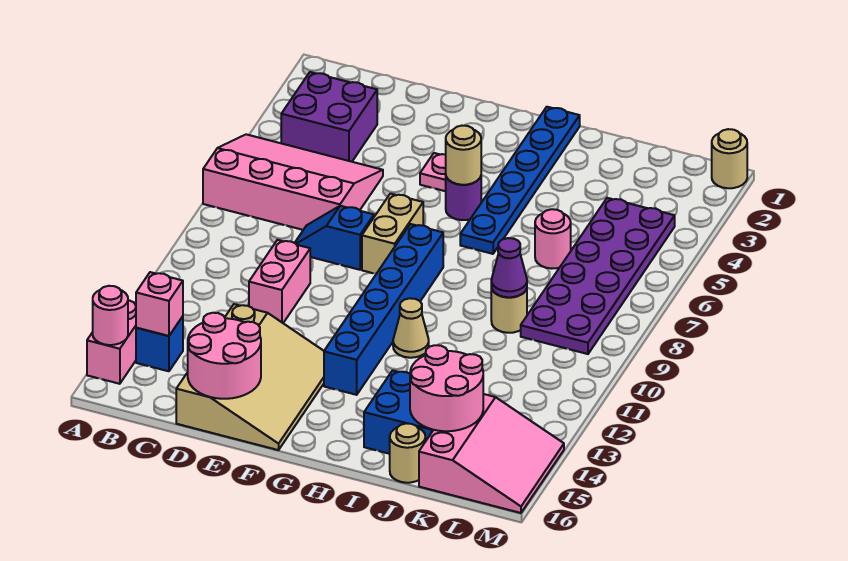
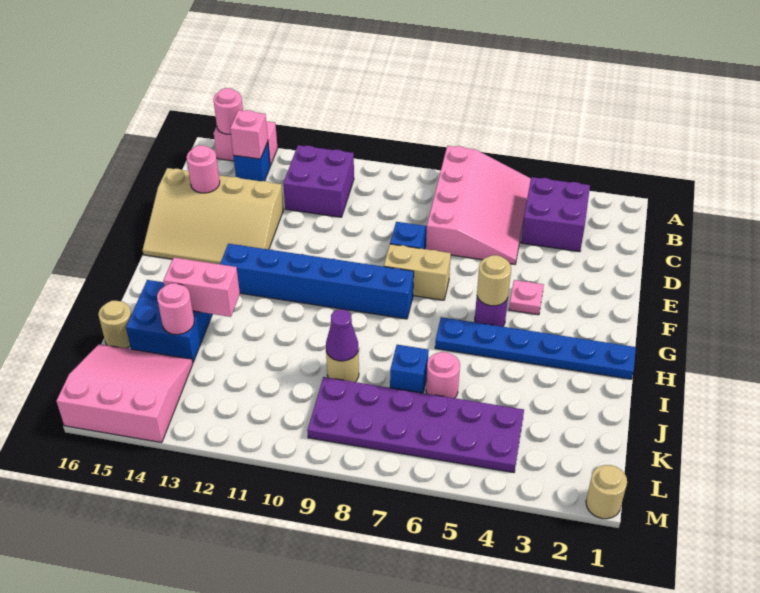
none -> purple 2x2 brick [283,145,354,217]
pink 1x2 brick [249,240,310,323] -> pink 1x2 brick moved to [163,258,240,317]
pink 2x2 round brick [188,313,261,399] -> pink 1x1 round brick [187,145,220,193]
tan 1x1 cone [393,298,429,358] -> none
none -> blue 1x1 brick [390,345,429,393]
pink 2x2 round brick [410,345,483,431] -> pink 1x1 round brick [157,283,194,335]
pink 3x3 slope [419,394,564,513] -> pink 3x3 slope turned to [56,344,193,443]

